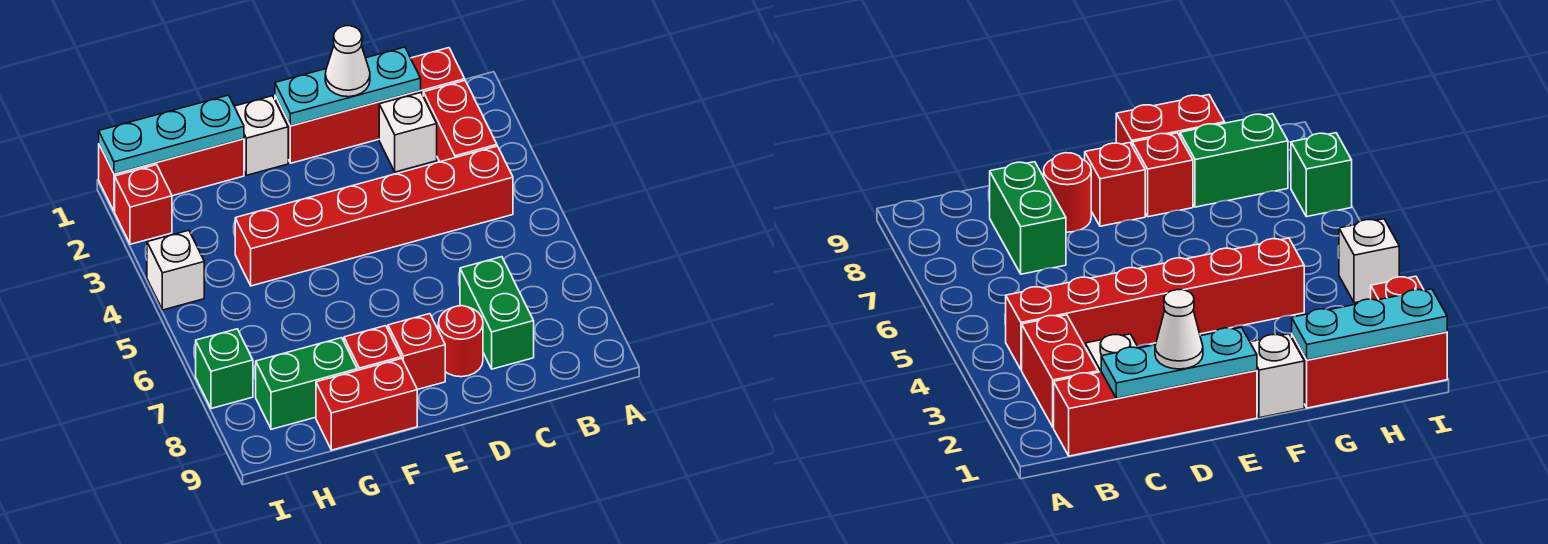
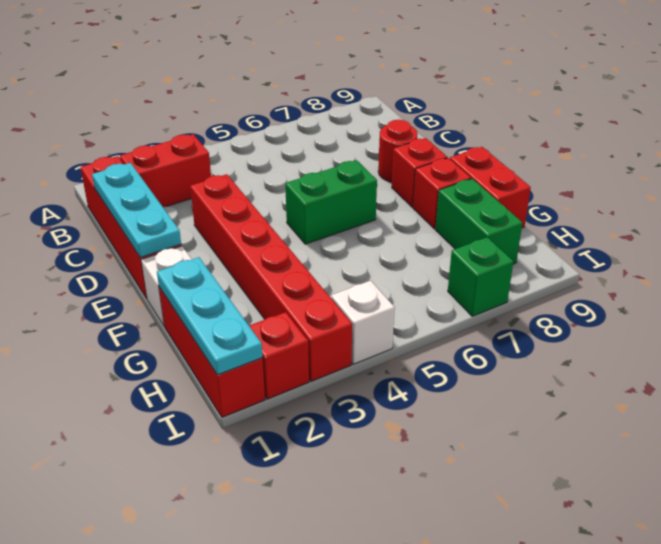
red 1x6 brick [235,146,513,286] -> red 1x6 brick moved to [190,174,352,381]
white 1x1 brick [379,93,437,172] -> none
green 1x2 brick [460,257,534,369] -> green 1x2 brick moved to [285,160,377,244]
white 1x1 cone [325,26,370,97] -> none

